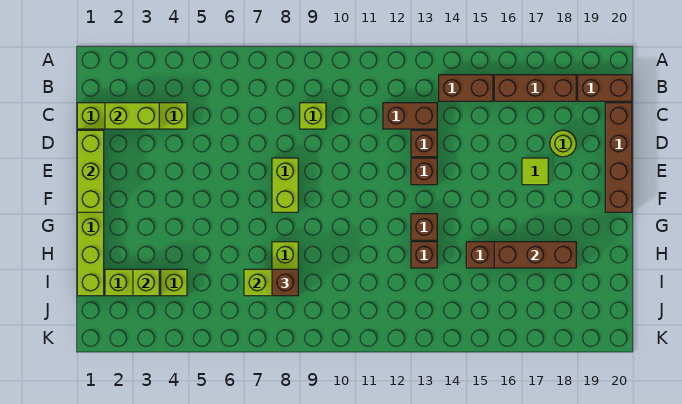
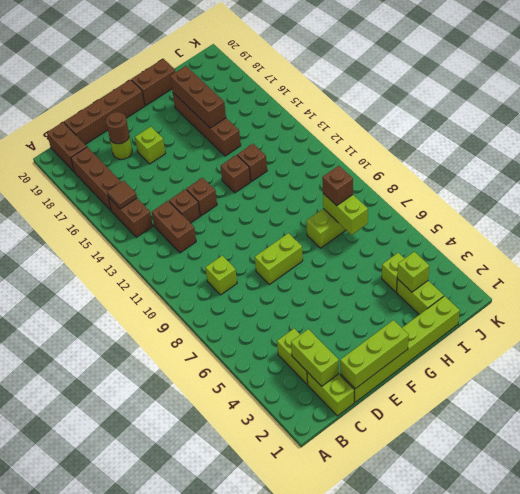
none -> brown 1x1 tile [107,181,137,209]
none -> brown 1x1 round brick [106,112,129,144]
lime 1x1 tile [522,158,548,185] -> lime 1x1 brick [135,127,165,164]
none -> brown 1x2 brick [131,59,175,105]

